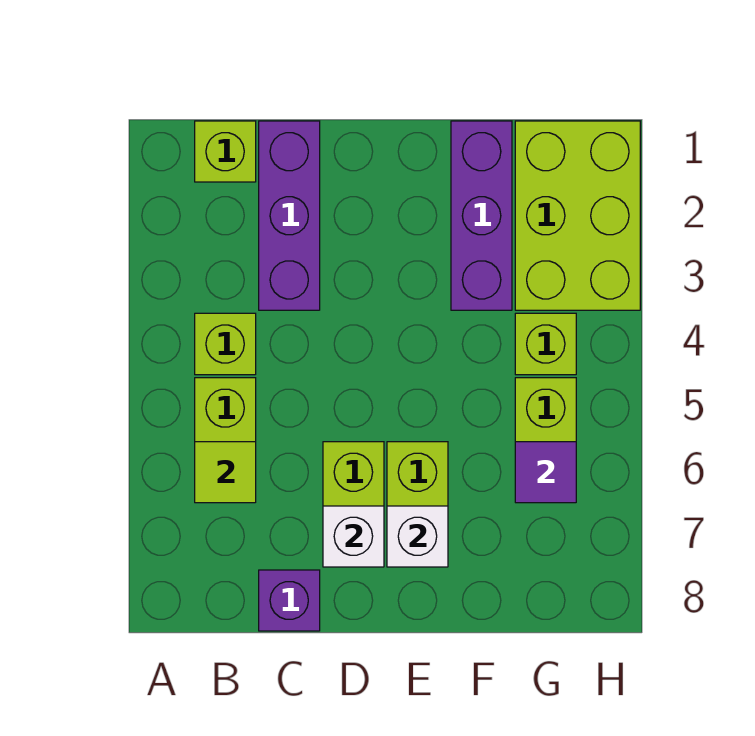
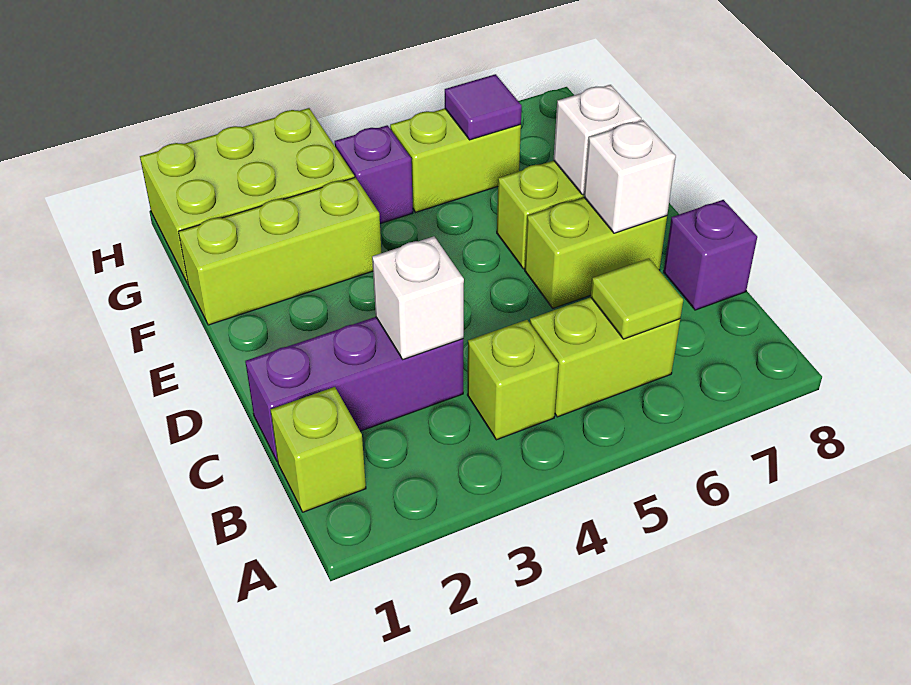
none -> white 1x1 brick [372,236,464,359]
purple 1x3 brick [451,121,512,310] -> lime 1x3 brick [179,177,381,325]
lime 1x1 brick [515,313,576,375] -> purple 1x1 brick [335,125,413,224]

